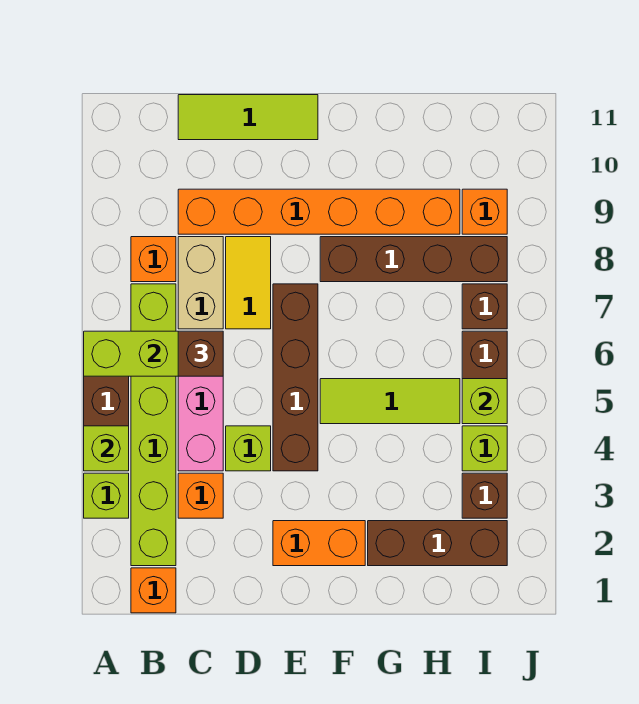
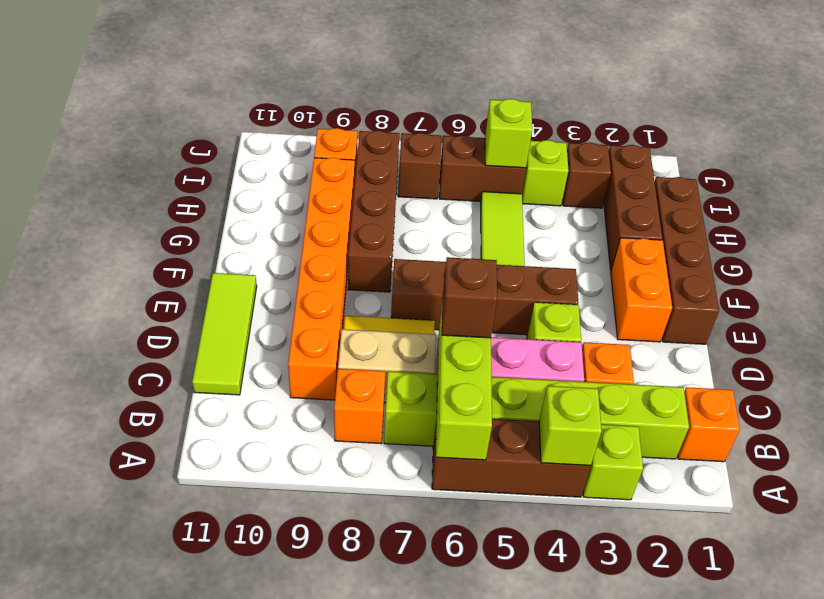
none -> brown 1x4 brick [655,177,719,344]

